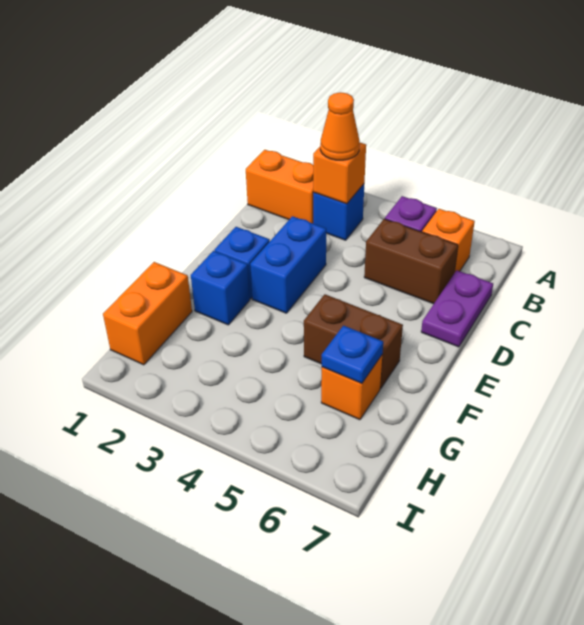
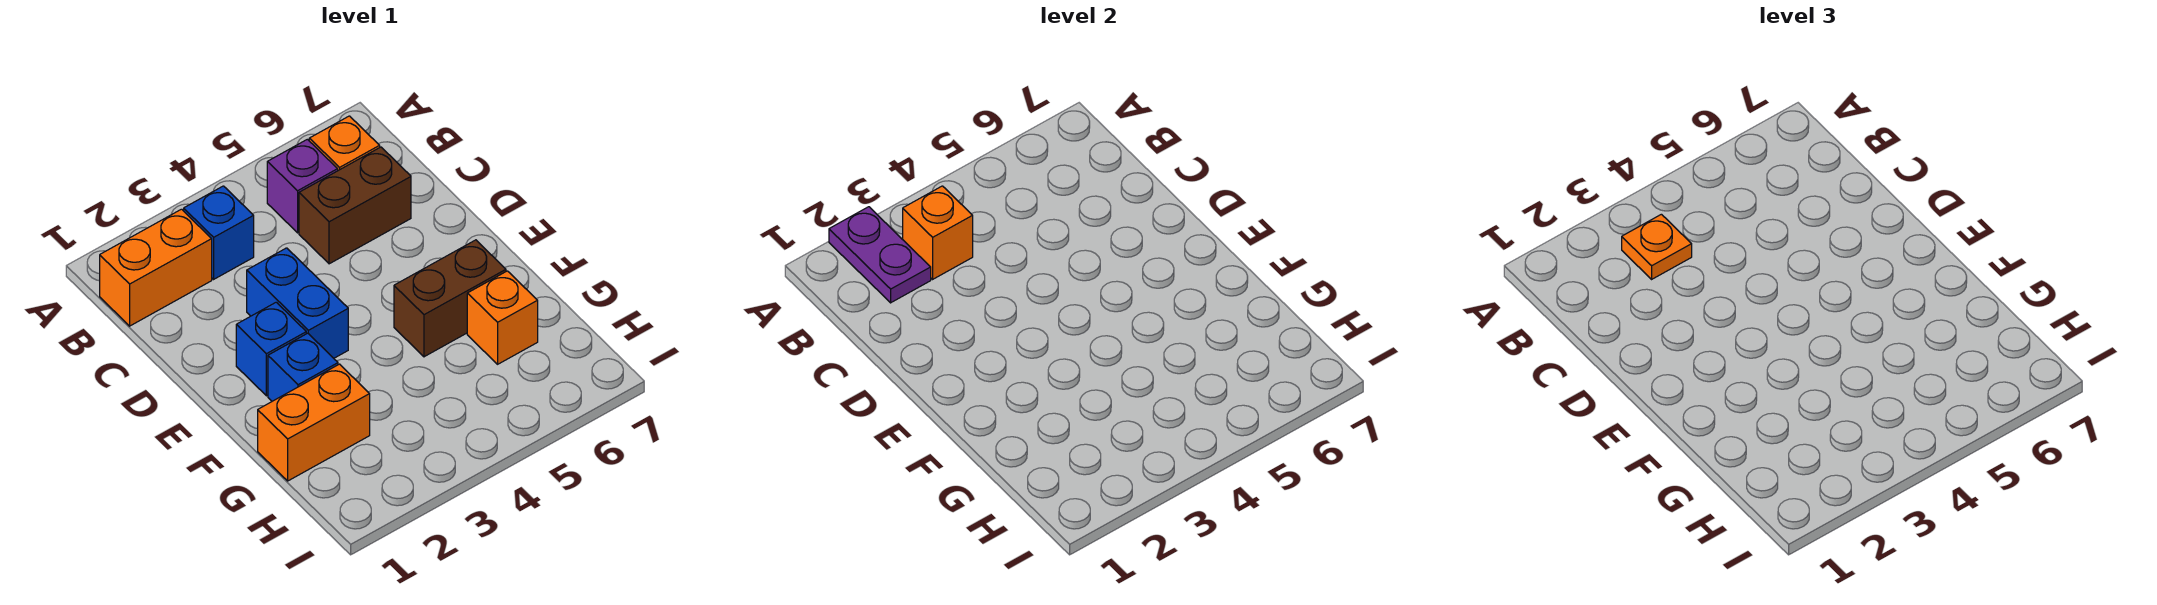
orange 1x1 cone [320,92,360,160] -> orange 1x1 plate [1622,214,1692,279]
purple 1x2 plate [421,270,493,347] -> purple 1x2 plate moved to [829,207,931,303]
orange 1x2 brick [103,262,192,365] -> orange 1x2 brick turned to [258,364,370,481]
blue 1x1 plate [322,326,383,384] -> none

